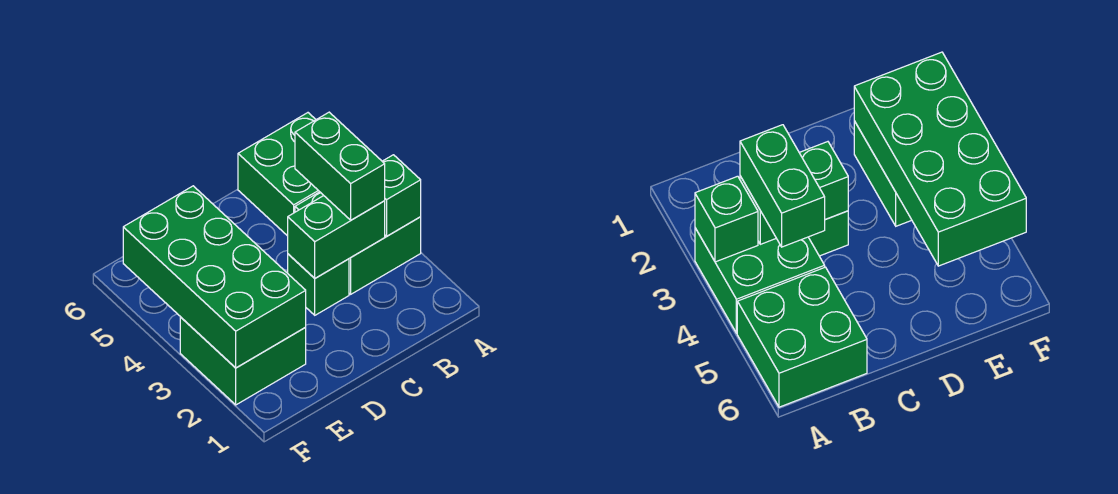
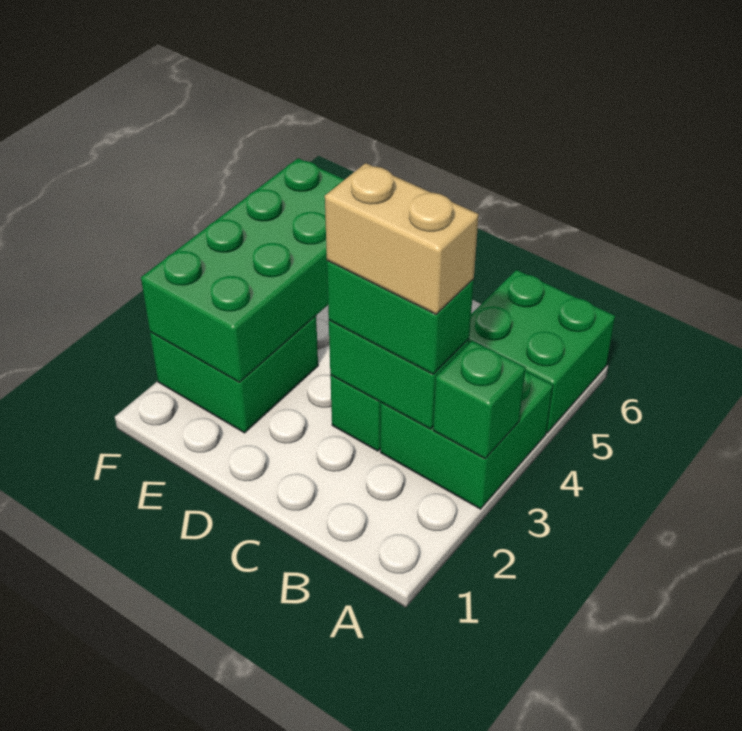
green 1x2 brick [295,112,385,220] -> green 1x2 brick turned to [327,261,474,374]
none -> tan 1x2 brick [325,163,479,314]

